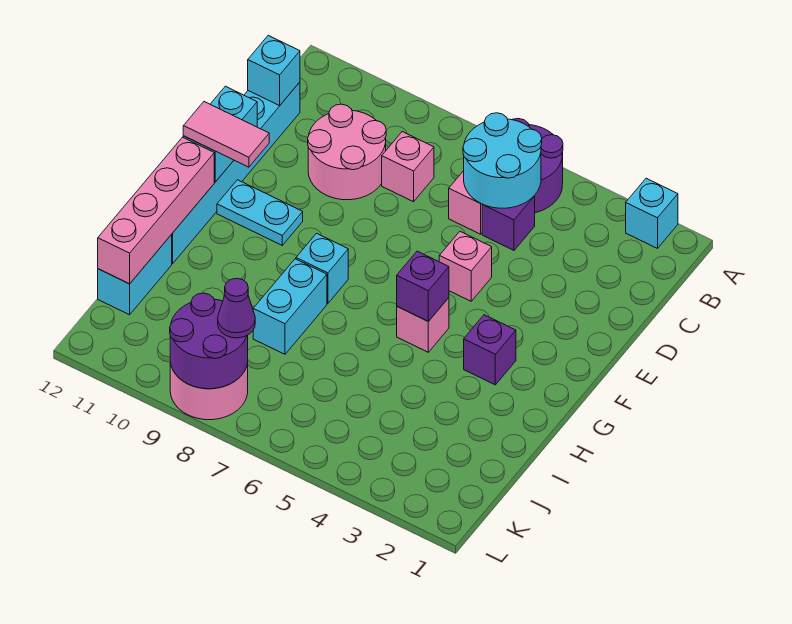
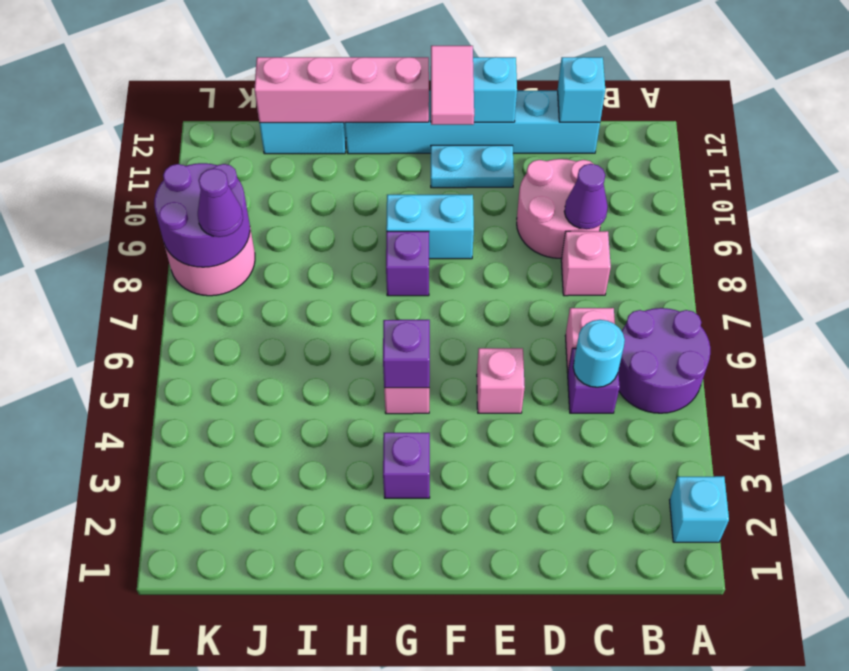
cyan 2x2 round brick [463,113,542,208] -> cyan 1x1 round brick [573,320,625,387]
none -> purple 1x1 cone [564,164,608,229]
cyan 1x2 plate [217,180,303,245] -> cyan 1x2 plate turned to [431,145,514,188]
cyan 1x1 brick [296,233,348,303] -> purple 1x1 brick [386,231,429,296]
cyan 1x2 brick [253,259,327,354] -> cyan 1x2 brick moved to [386,195,474,259]

